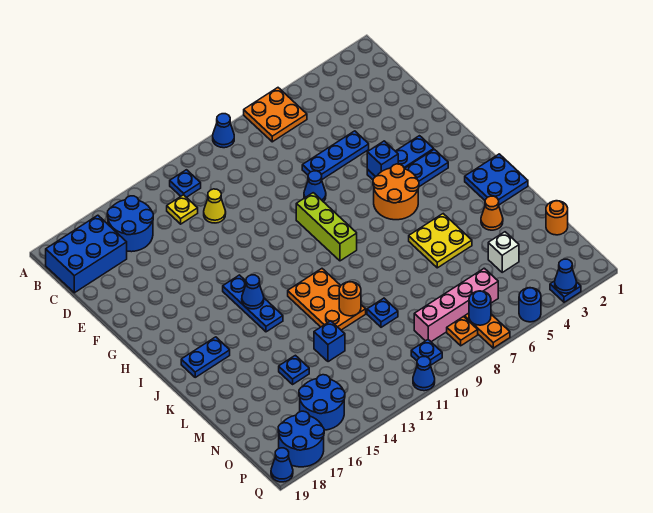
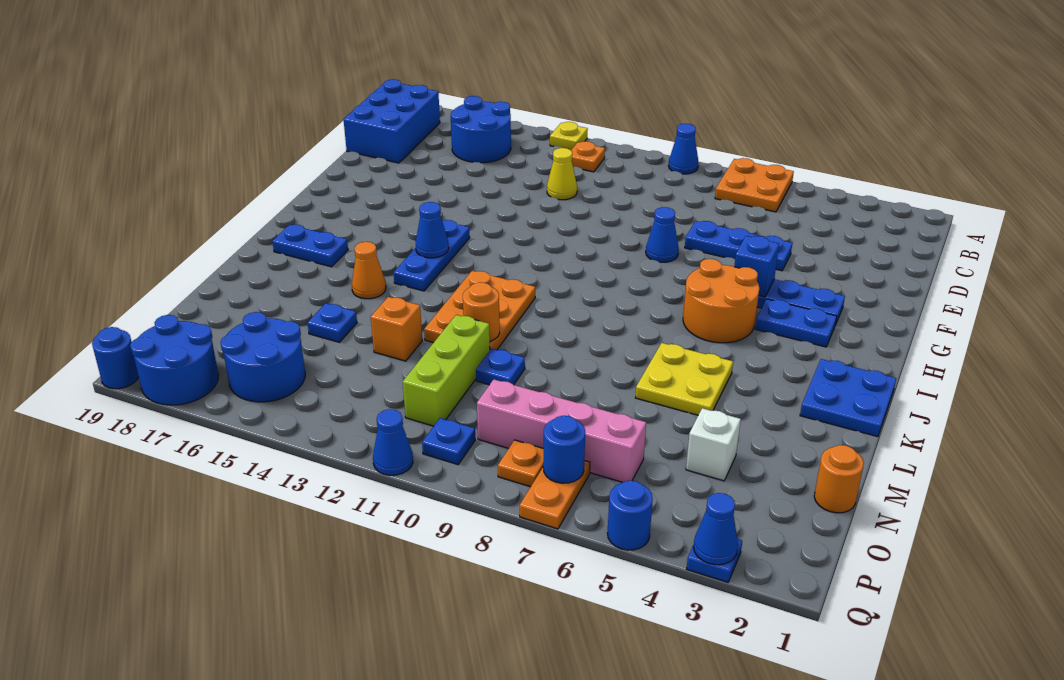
blue 1x1 plate [170,170,201,197] -> orange 1x1 plate [571,141,605,172]
blue 2x3 brick [46,215,127,293] -> blue 2x3 brick turned to [343,79,440,163]
yellow 1x1 plate [167,195,198,224] -> yellow 1x1 plate moved to [550,122,588,150]
lime 1x3 brick [296,193,357,261] -> lime 1x3 brick moved to [403,315,490,426]
orange 1x1 cone [481,196,503,230] -> orange 1x1 cone moved to [352,242,386,299]
blue 1x1 brick [314,321,345,362] -> orange 1x1 brick [371,297,422,361]
blue 1x1 cone [271,448,293,482] -> blue 1x1 round brick [92,327,139,389]

